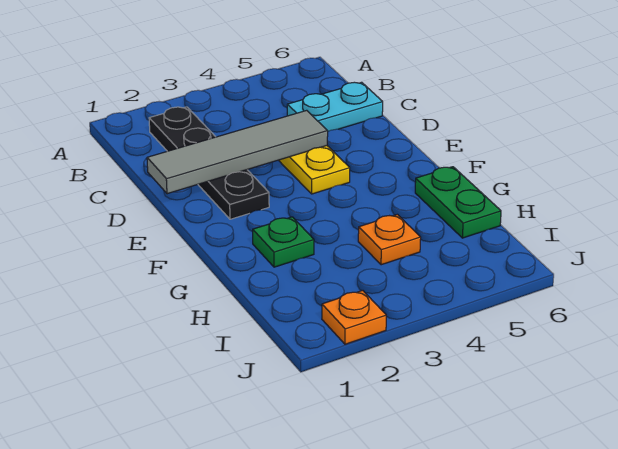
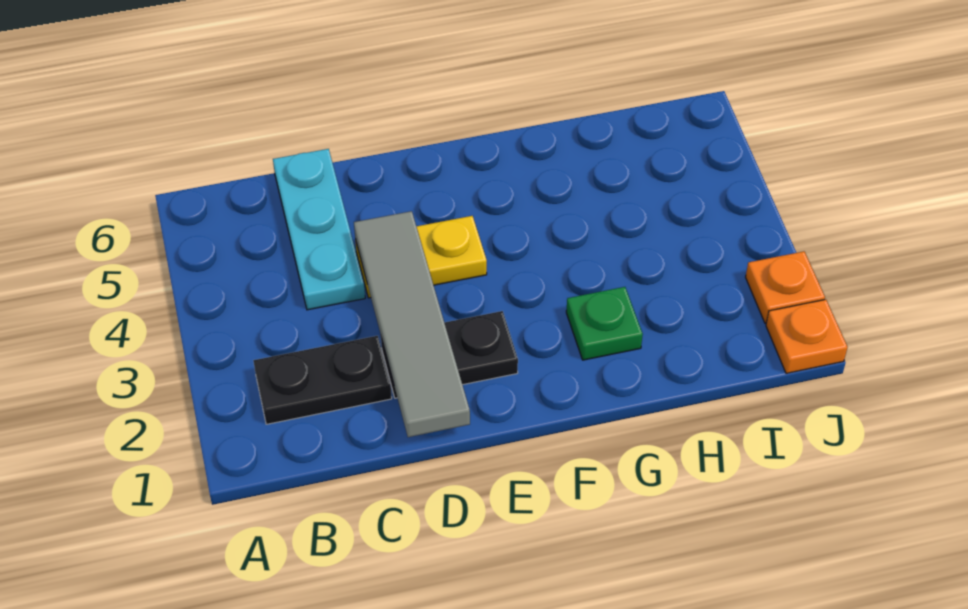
cyan 1x2 plate [287,82,383,131] -> cyan 1x3 plate [273,149,365,310]
green 1x2 plate [415,167,501,238] -> none
orange 1x1 plate [358,214,421,265] -> orange 1x1 plate moved to [766,300,848,373]

